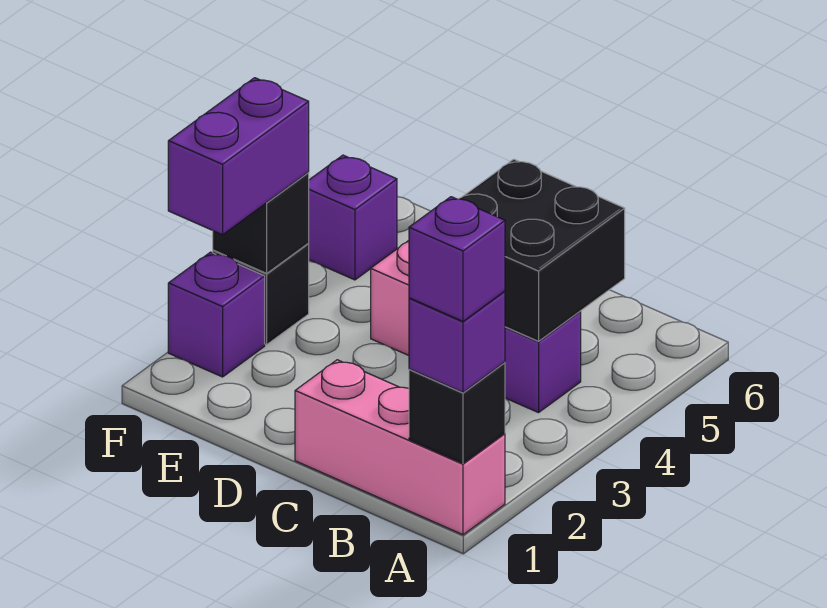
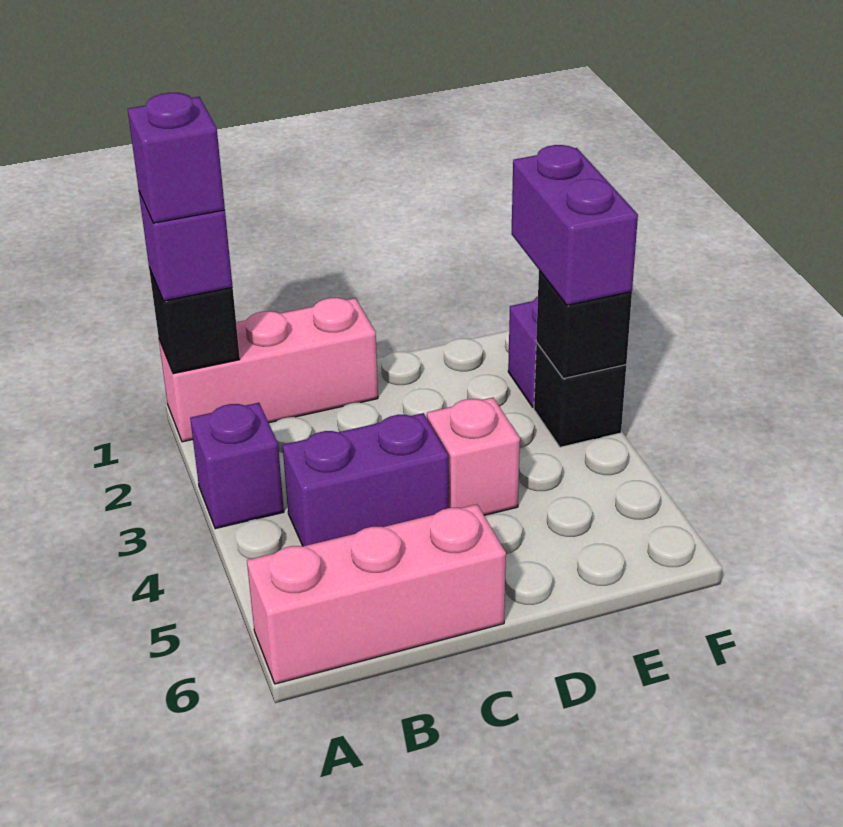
none -> pink 1x3 brick [247,504,506,684]
black 2x2 brick [459,159,625,341] -> none
purple 1x1 brick [309,155,397,280] -> purple 1x1 brick moved to [190,403,284,529]

